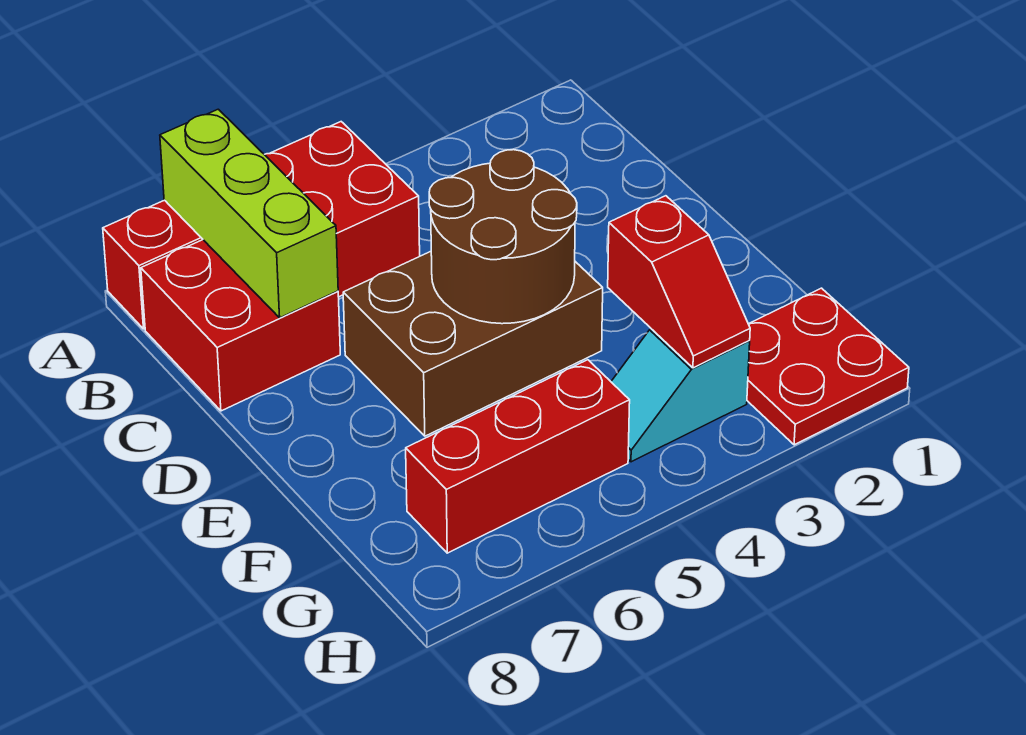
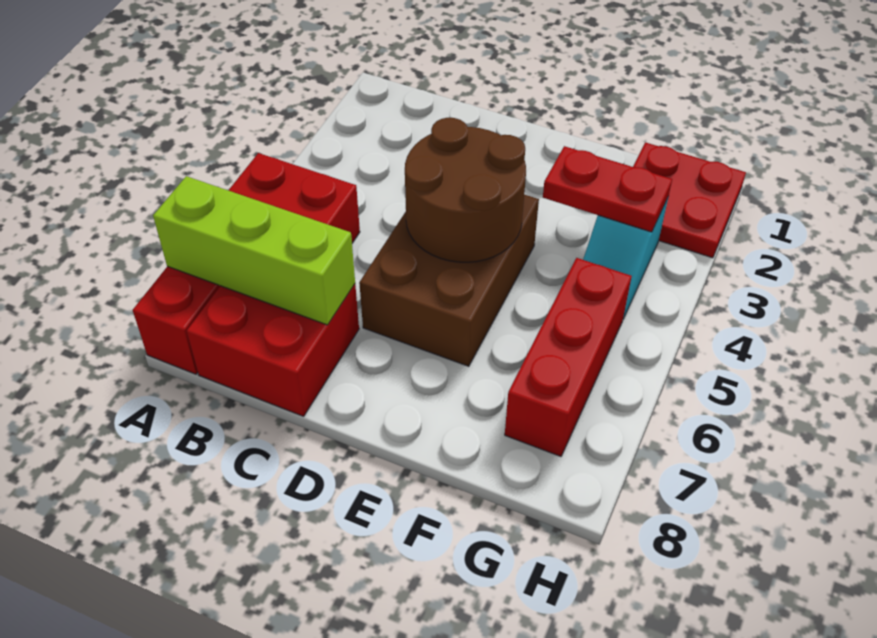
red 1x2 slope [608,196,750,368] -> red 1x2 plate [543,146,672,232]

